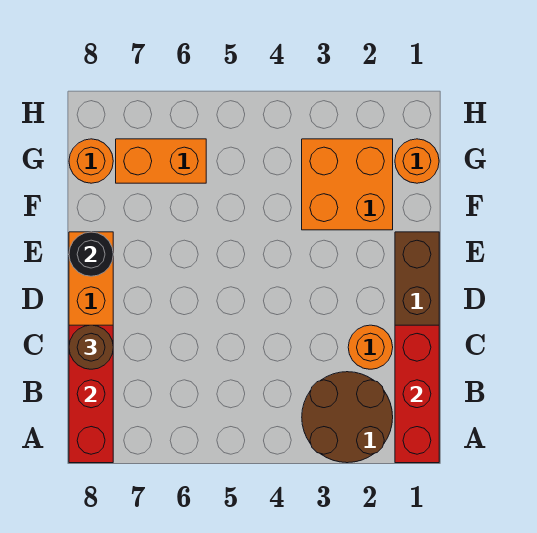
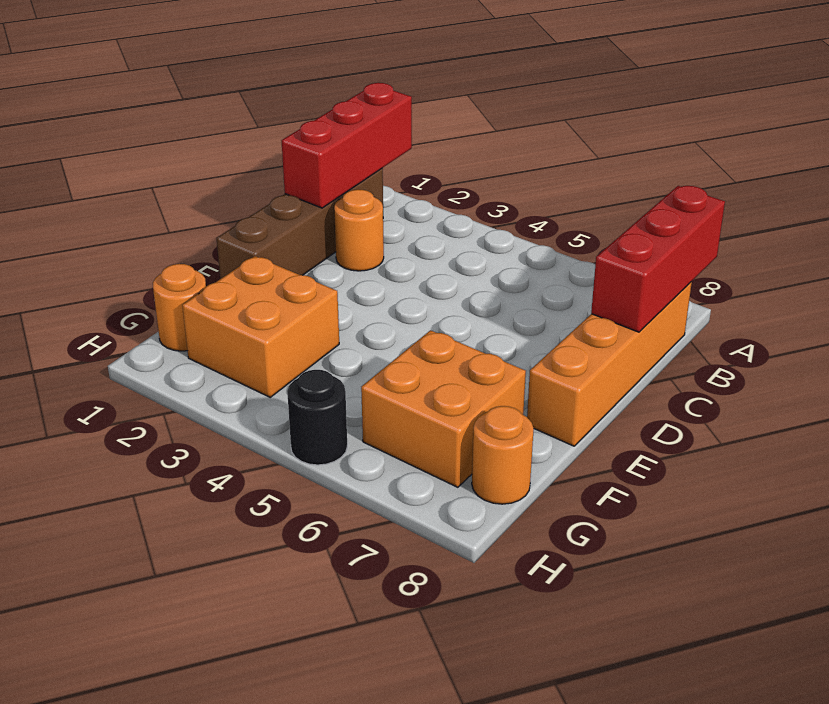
brown 2x2 round brick [302,372,393,463] -> none
brown 1x1 round brick [69,325,113,369] -> none
black 1x1 round brick [69,232,113,276] -> black 1x1 round brick moved to [287,370,347,465]
orange 1x2 brick [116,139,206,183] -> orange 2x2 brick [361,330,526,487]

